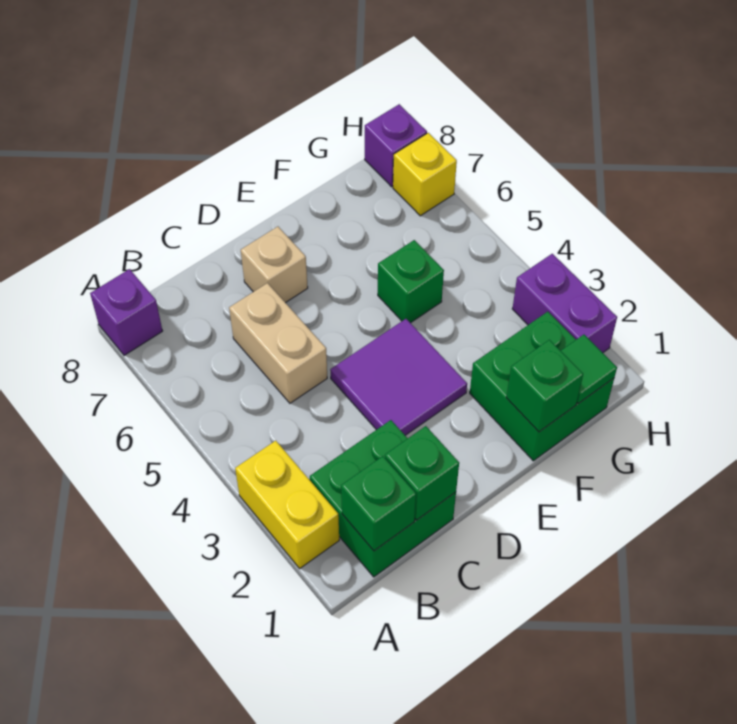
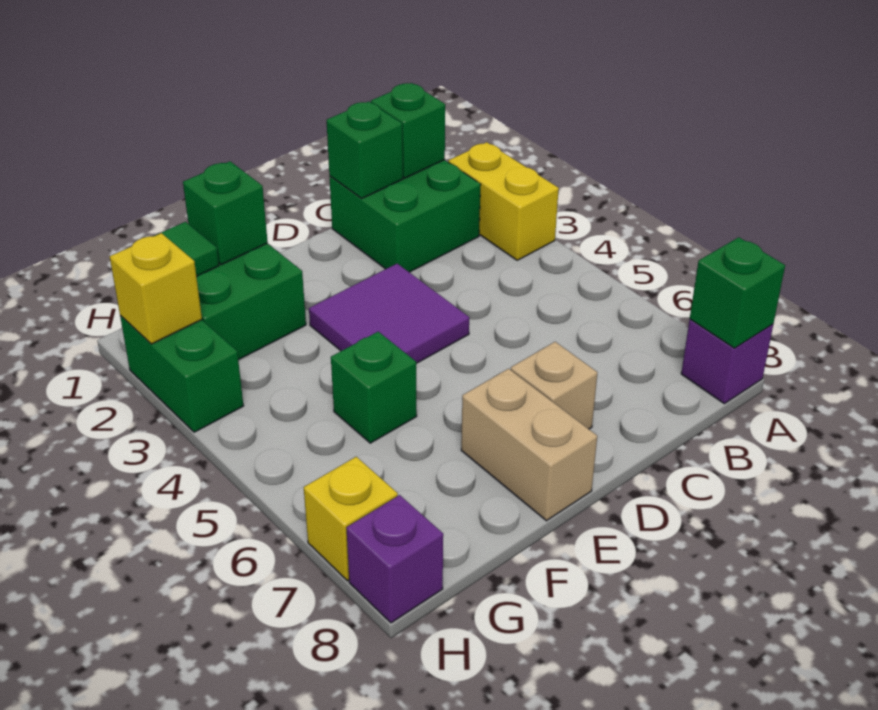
none -> green 1x1 brick [690,237,785,348]
tan 1x2 brick [229,283,327,403] -> tan 1x2 brick moved to [461,369,597,521]
purple 1x2 brick [512,254,617,353] -> green 1x2 brick [120,316,243,432]
none -> yellow 1x1 brick [110,233,202,344]

